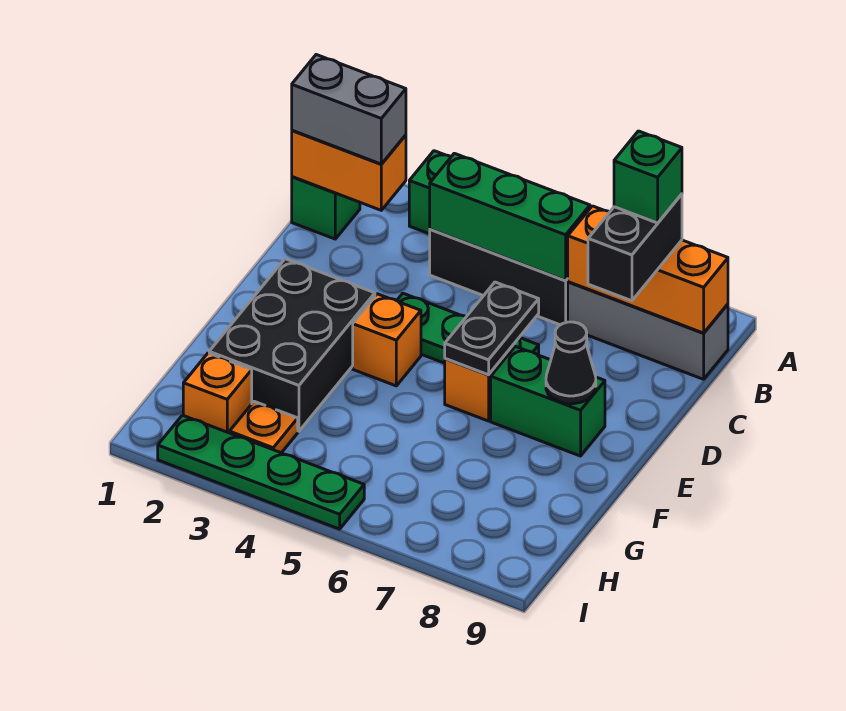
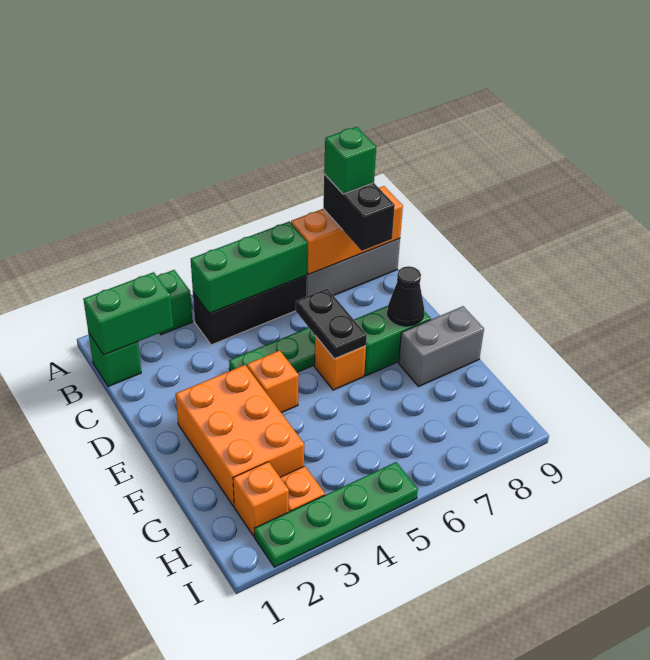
orange 1x2 brick [292,130,406,210] -> green 1x2 brick [83,272,173,355]
grey 1x2 brick [292,55,406,164] -> grey 1x2 brick moved to [399,306,484,387]
black 2x3 brick [209,259,375,431] -> orange 2x3 brick [176,365,304,506]

